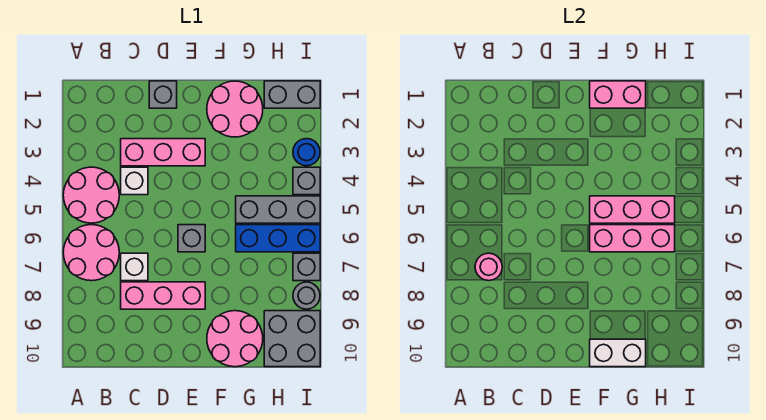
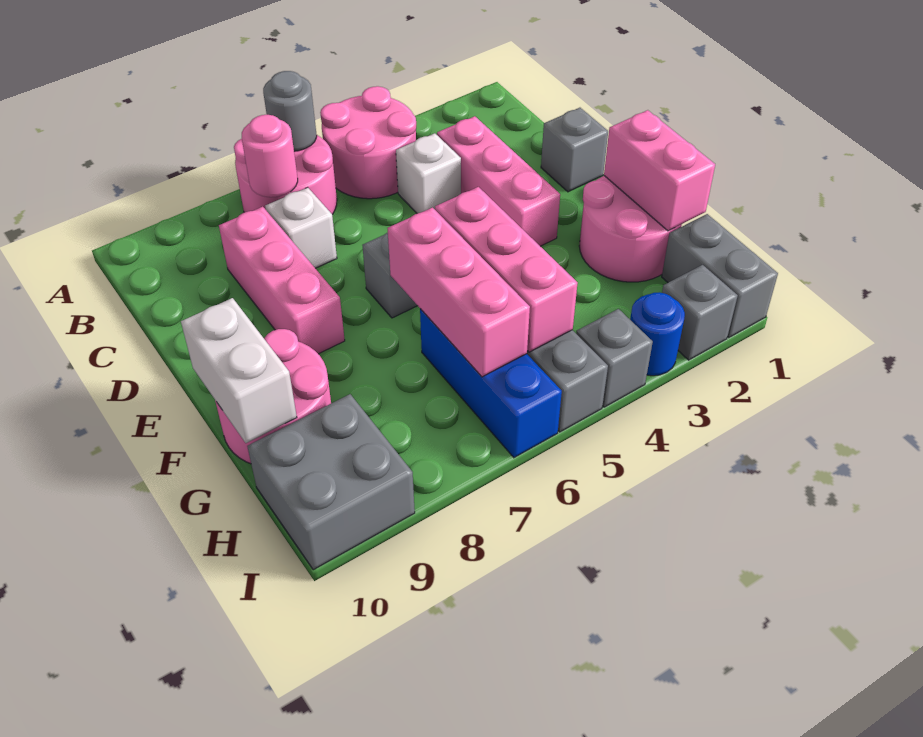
grey 1x1 brick [293,253,320,281] -> grey 1x1 brick moved to [662,265,738,360]
grey 1x1 round brick [293,282,320,309] -> grey 1x1 round brick moved to [263,71,317,151]

